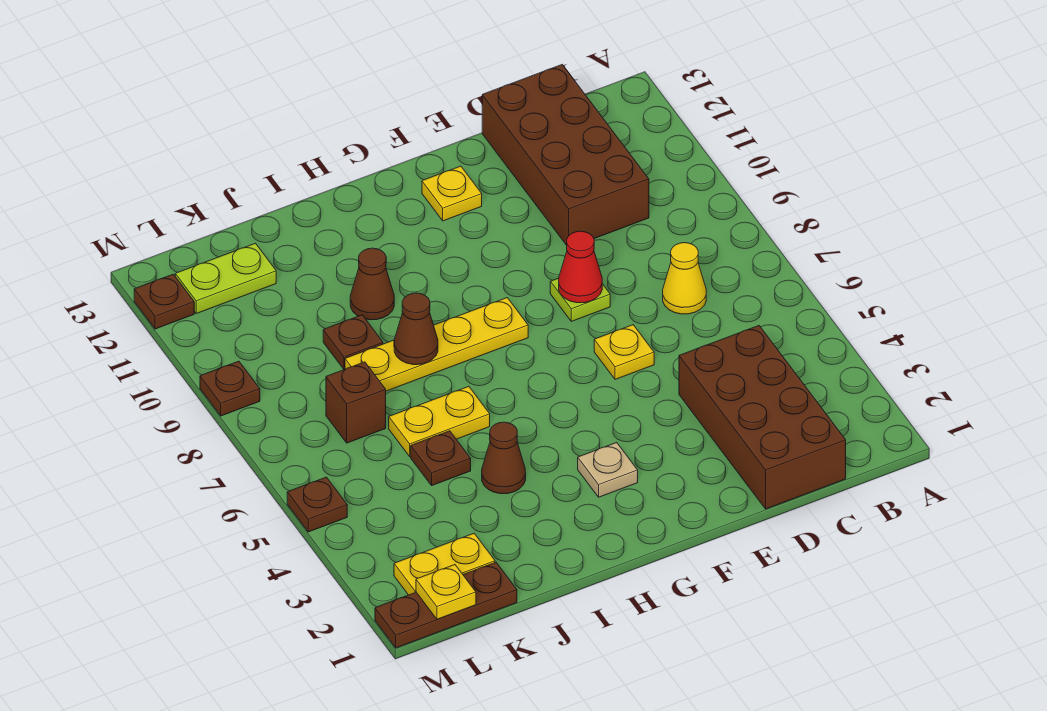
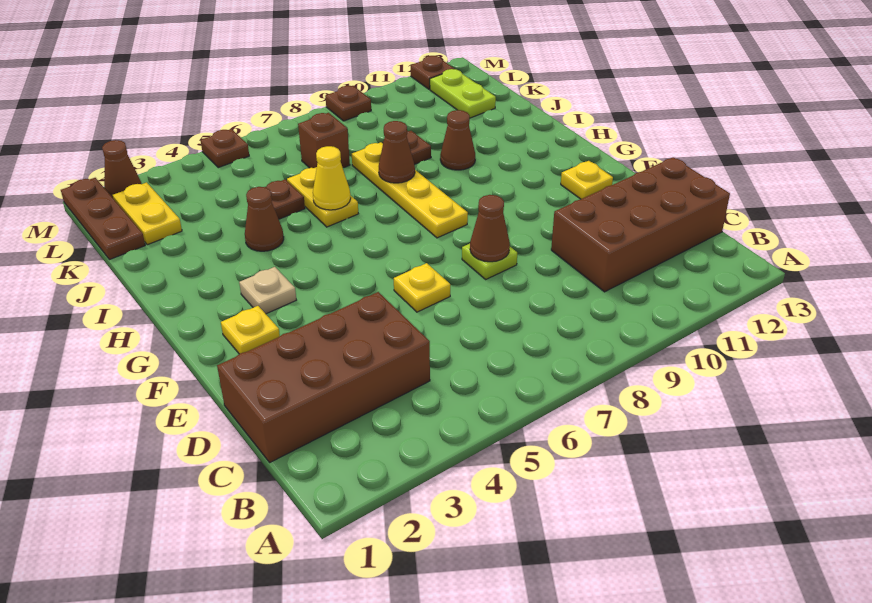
yellow 1x1 cone [663,243,706,314] -> yellow 1x1 cone moved to [313,146,351,210]
red 1x1 cone [559,231,602,303] -> brown 1x1 cone [470,195,510,262]
yellow 1x1 plate [416,565,476,619] -> yellow 1x1 plate moved to [221,306,280,354]
none -> brown 1x1 cone [102,140,141,198]

